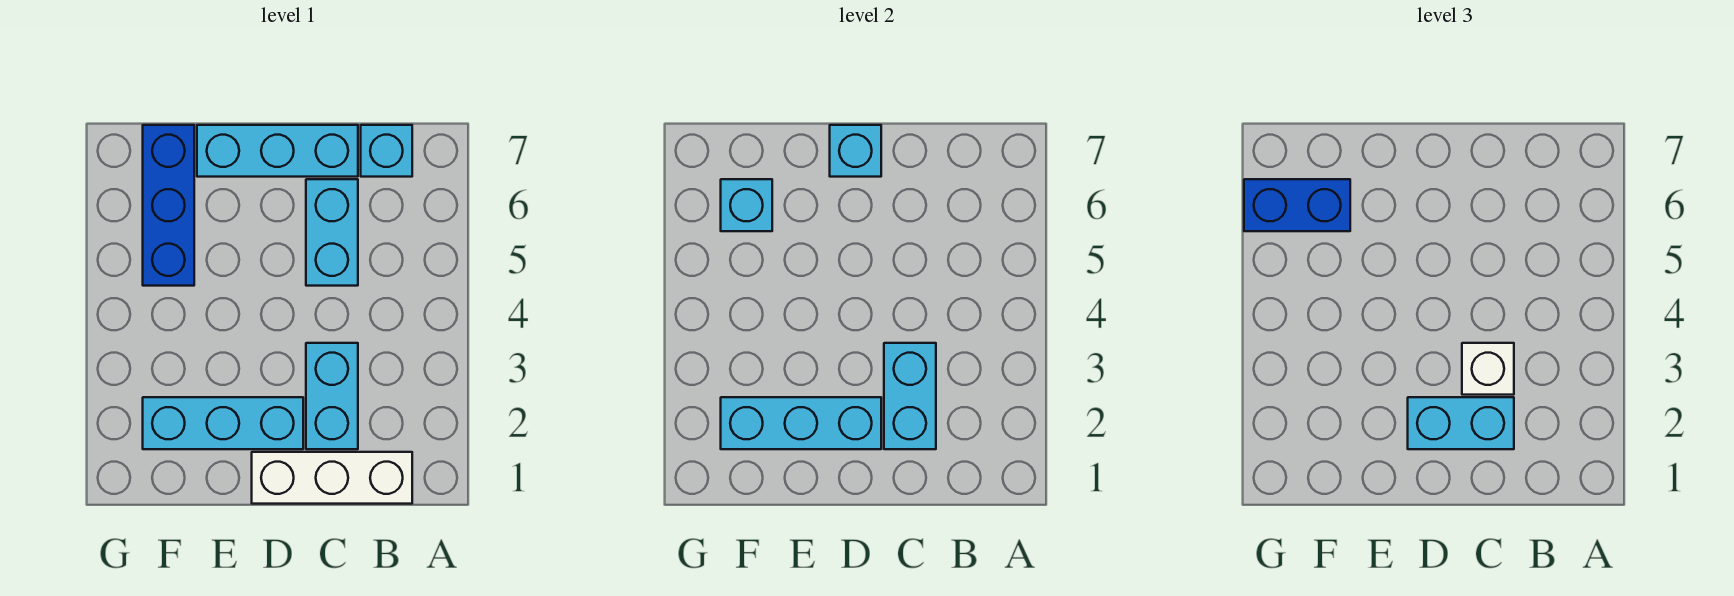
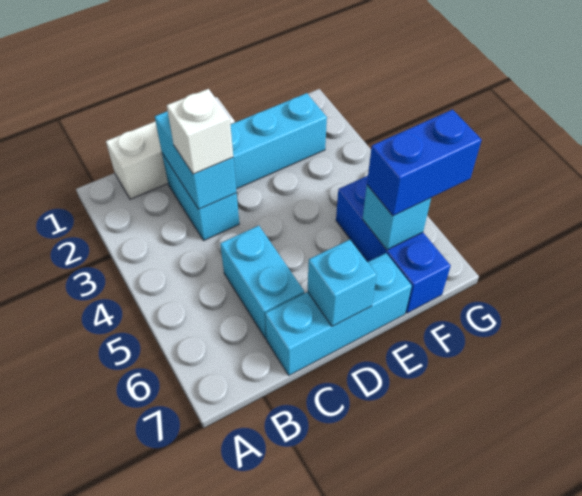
cyan 1x1 brick [361,125,412,177] -> none
cyan 1x2 brick [1408,397,1514,449] -> none
cyan 1x3 brick [721,397,881,449] -> none

